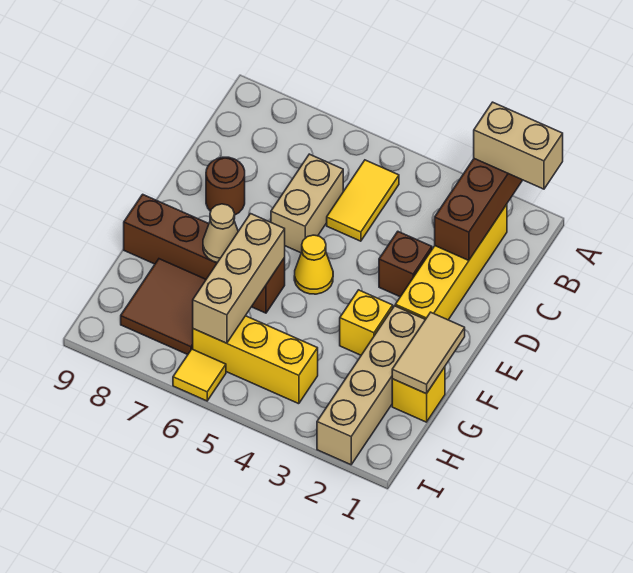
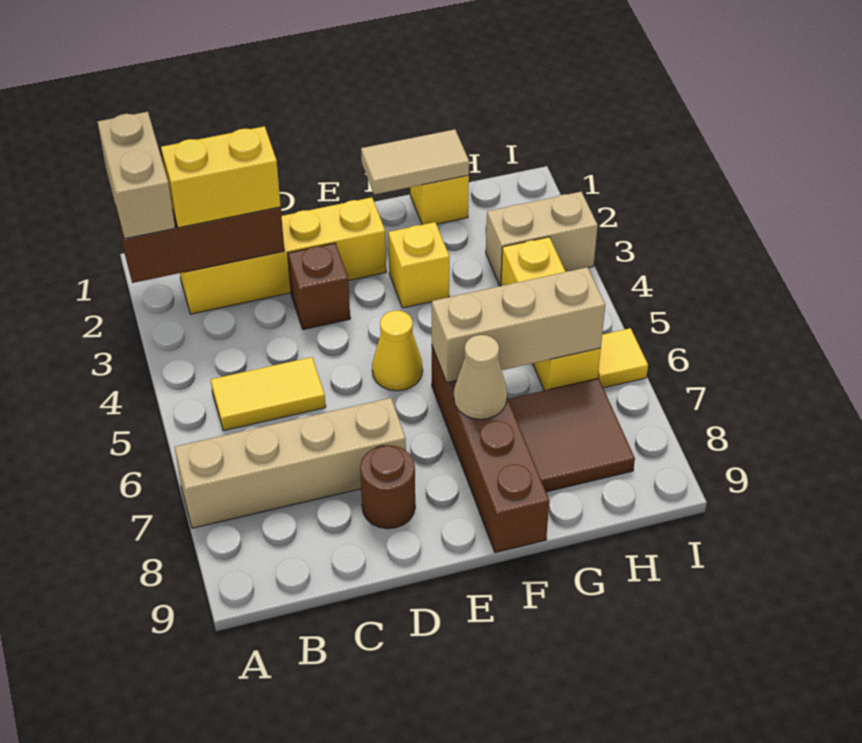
none -> yellow 1x2 brick [161,126,281,228]
tan 1x2 brick [271,154,343,253] -> tan 1x2 brick moved to [486,192,598,286]
tan 1x4 brick [317,306,425,465] -> tan 1x4 brick moved to [175,398,406,528]

